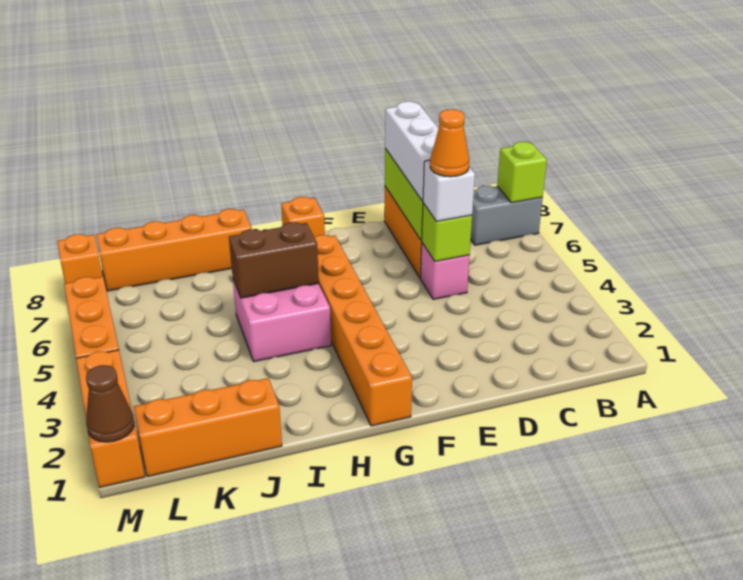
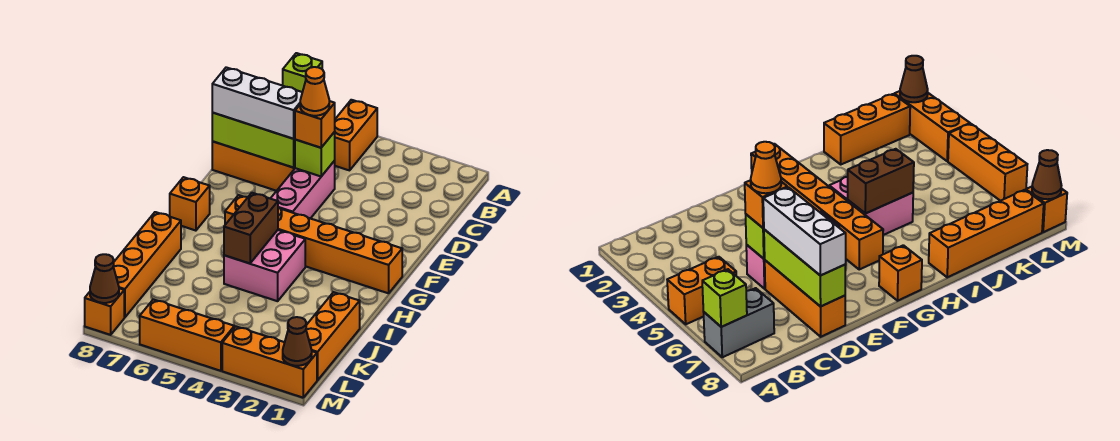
none -> orange 1x2 brick [334,100,377,170]
pink 1x1 brick [420,243,470,299] -> pink 1x3 brick [270,161,335,218]
white 1x1 brick [423,160,475,221] -> orange 1x1 brick [295,101,335,148]
none -> brown 1x1 cone [90,254,119,303]

